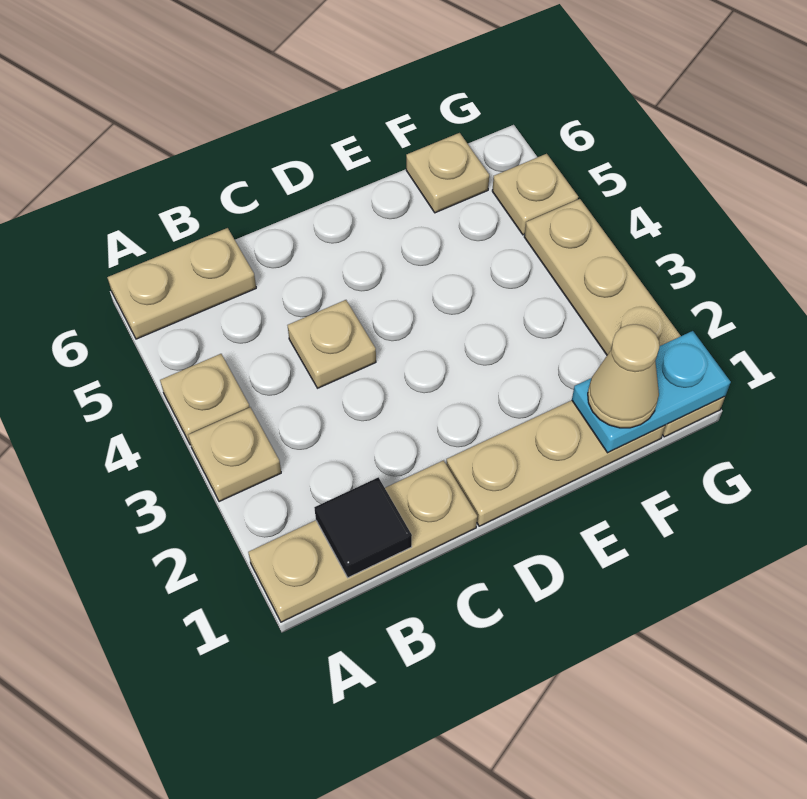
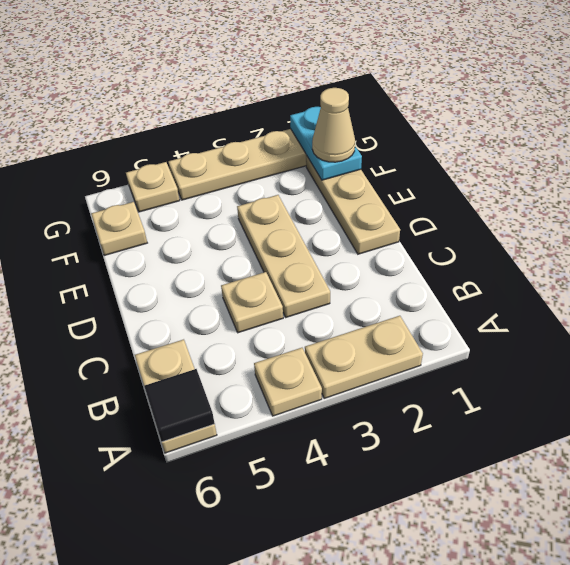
tan 1x3 plate [248,461,477,622] -> tan 1x3 plate moved to [237,195,330,317]
tan 1x1 plate [188,407,281,502] -> tan 1x2 plate [305,316,423,398]
black 1x1 tile [314,477,412,578] -> black 1x1 tile moved to [144,369,215,442]

